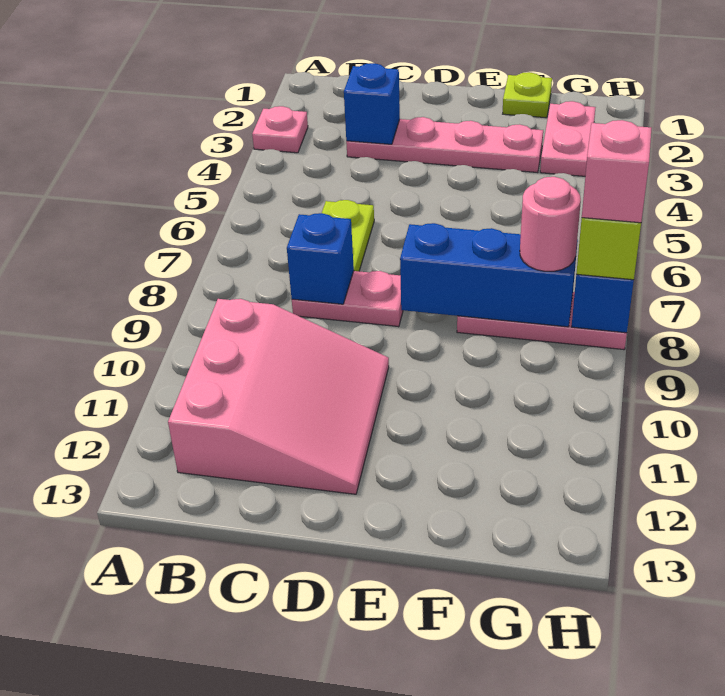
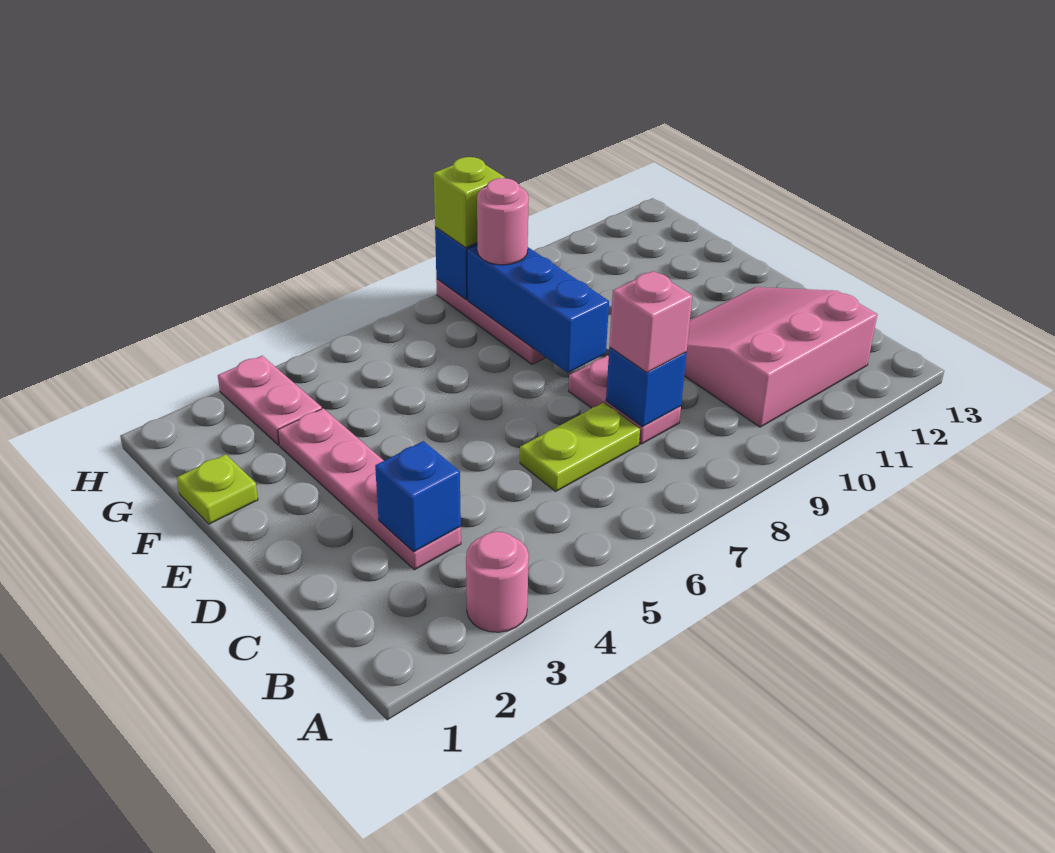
pink 1x1 plate [252,106,308,153] -> pink 1x1 round brick [466,532,529,632]
pink 1x2 plate [540,101,596,176] -> pink 1x2 plate turned to [218,356,322,445]
pink 1x1 brick [582,120,651,223] -> pink 1x1 brick moved to [609,271,692,372]

